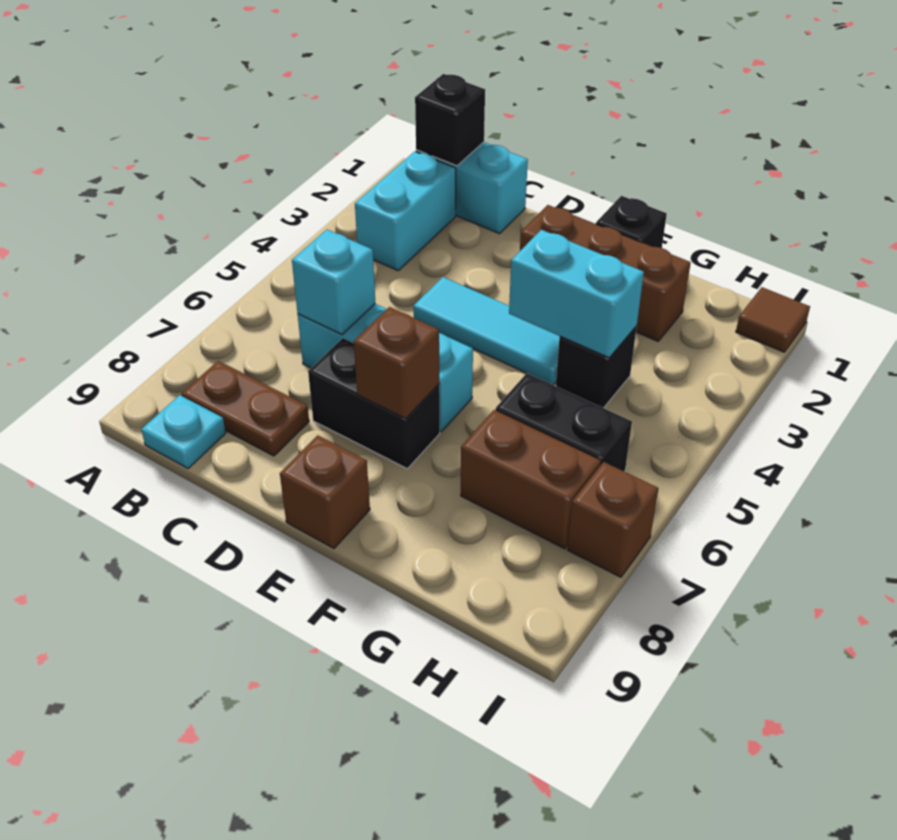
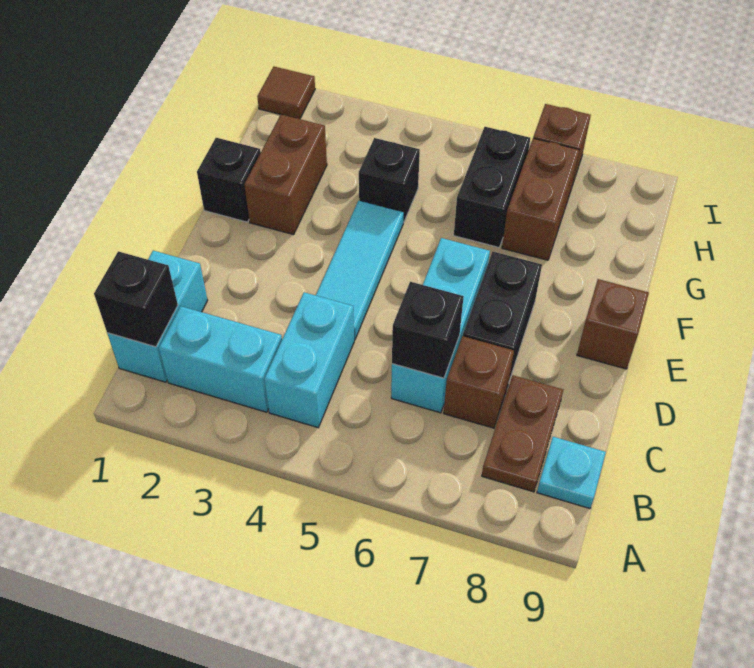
cyan 1x1 brick [292,230,375,334] -> black 1x1 brick [392,282,464,378]
brown 1x3 brick [520,205,691,341] -> brown 1x2 brick [244,115,327,235]
brown 1x1 brick [354,307,439,418] -> brown 1x1 brick moved to [444,336,514,428]
cyan 1x2 brick [509,230,644,358] -> cyan 1x2 brick moved to [264,292,354,428]

